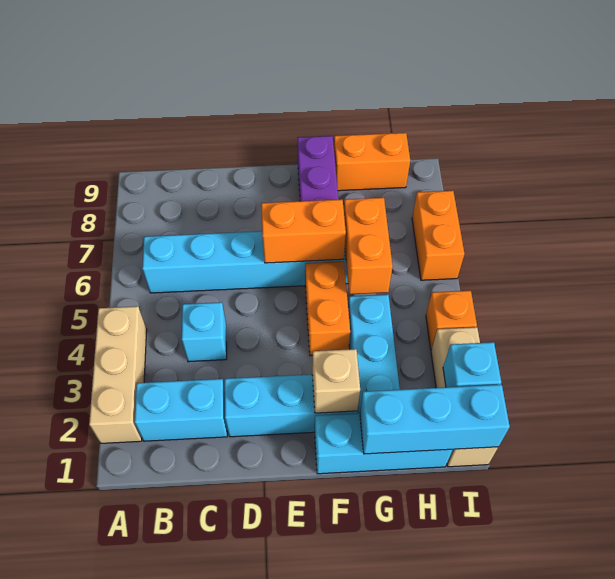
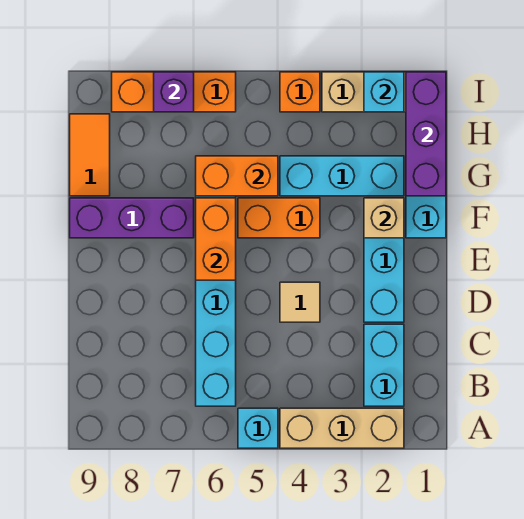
cyan 1x1 brick [182,302,227,362] -> cyan 1x1 brick moved to [238,408,278,448]
none -> tan 1x1 tile [280,282,320,322]
cyan 1x3 brick [360,385,510,454] -> purple 1x3 brick [406,72,446,196]
orange 1x2 brick [334,133,410,191] -> orange 1x2 tile [70,114,110,196]
orange 1x2 brick [412,191,465,280] -> orange 1x3 brick [112,72,236,112]
none -> purple 1x1 brick [154,72,194,112]

